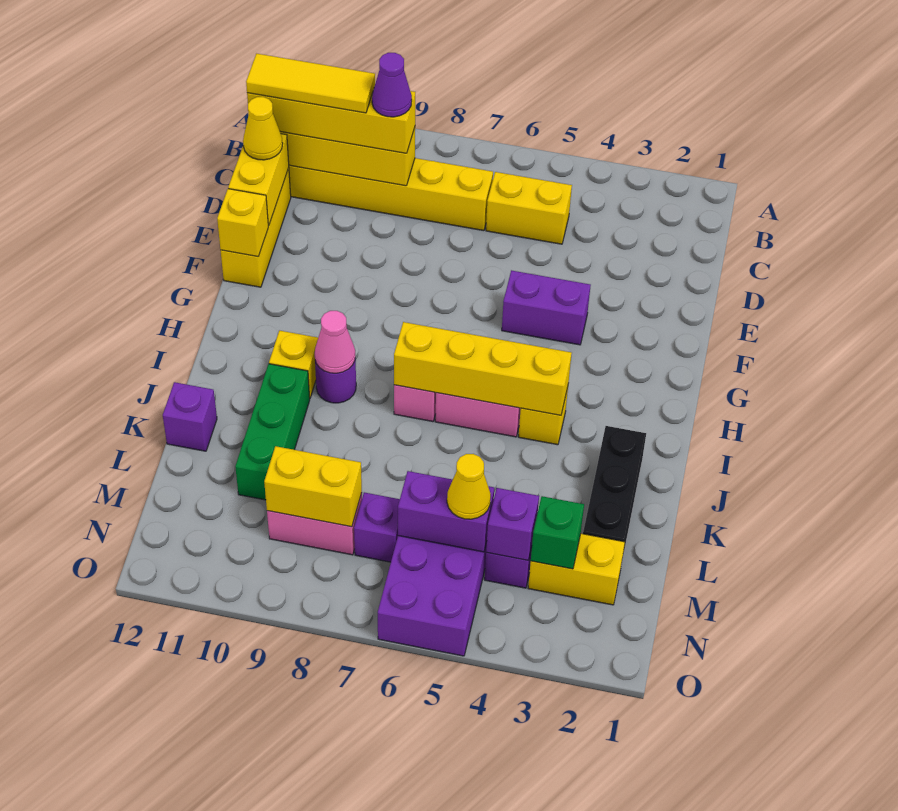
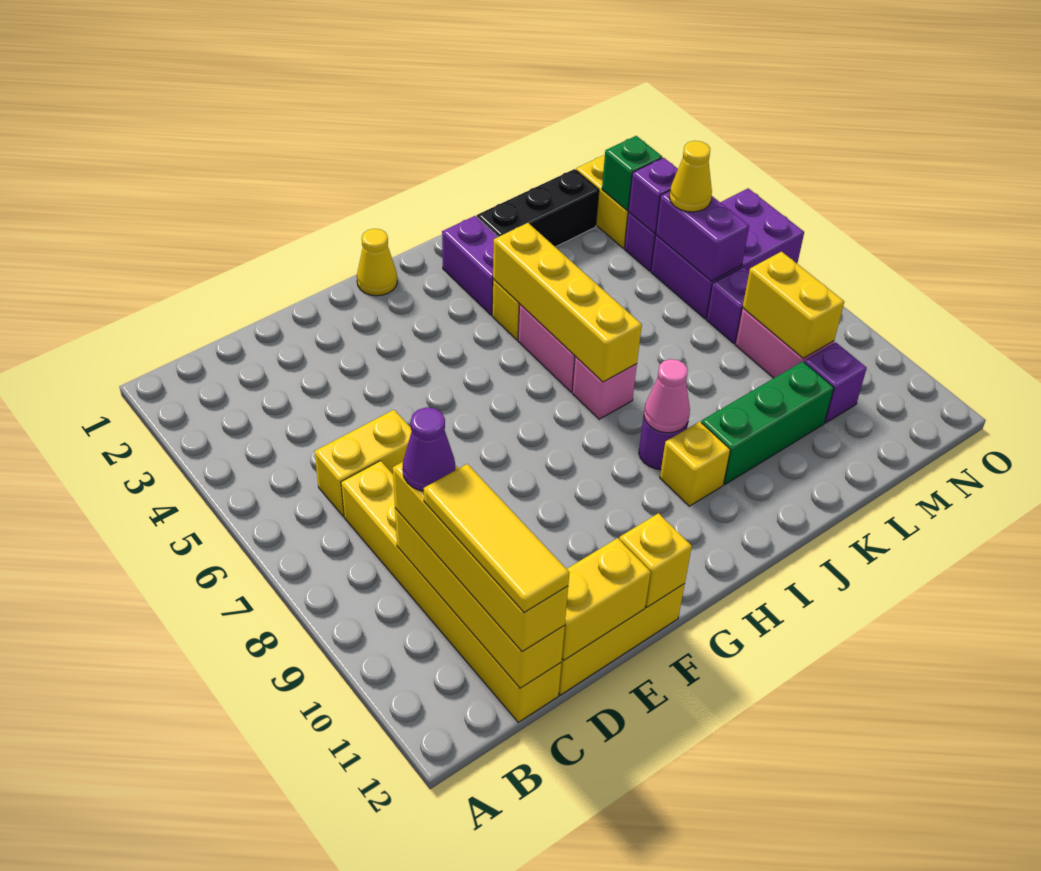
yellow 1x2 brick [486,172,572,244] -> yellow 1x2 brick turned to [314,410,412,516]
yellow 1x1 cone [243,97,283,160] -> yellow 1x1 cone moved to [357,229,397,296]
purple 1x2 brick [502,270,591,345] -> purple 1x2 brick moved to [442,216,498,315]
purple 1x1 brick [163,382,217,451] -> purple 1x1 brick moved to [804,342,867,423]

